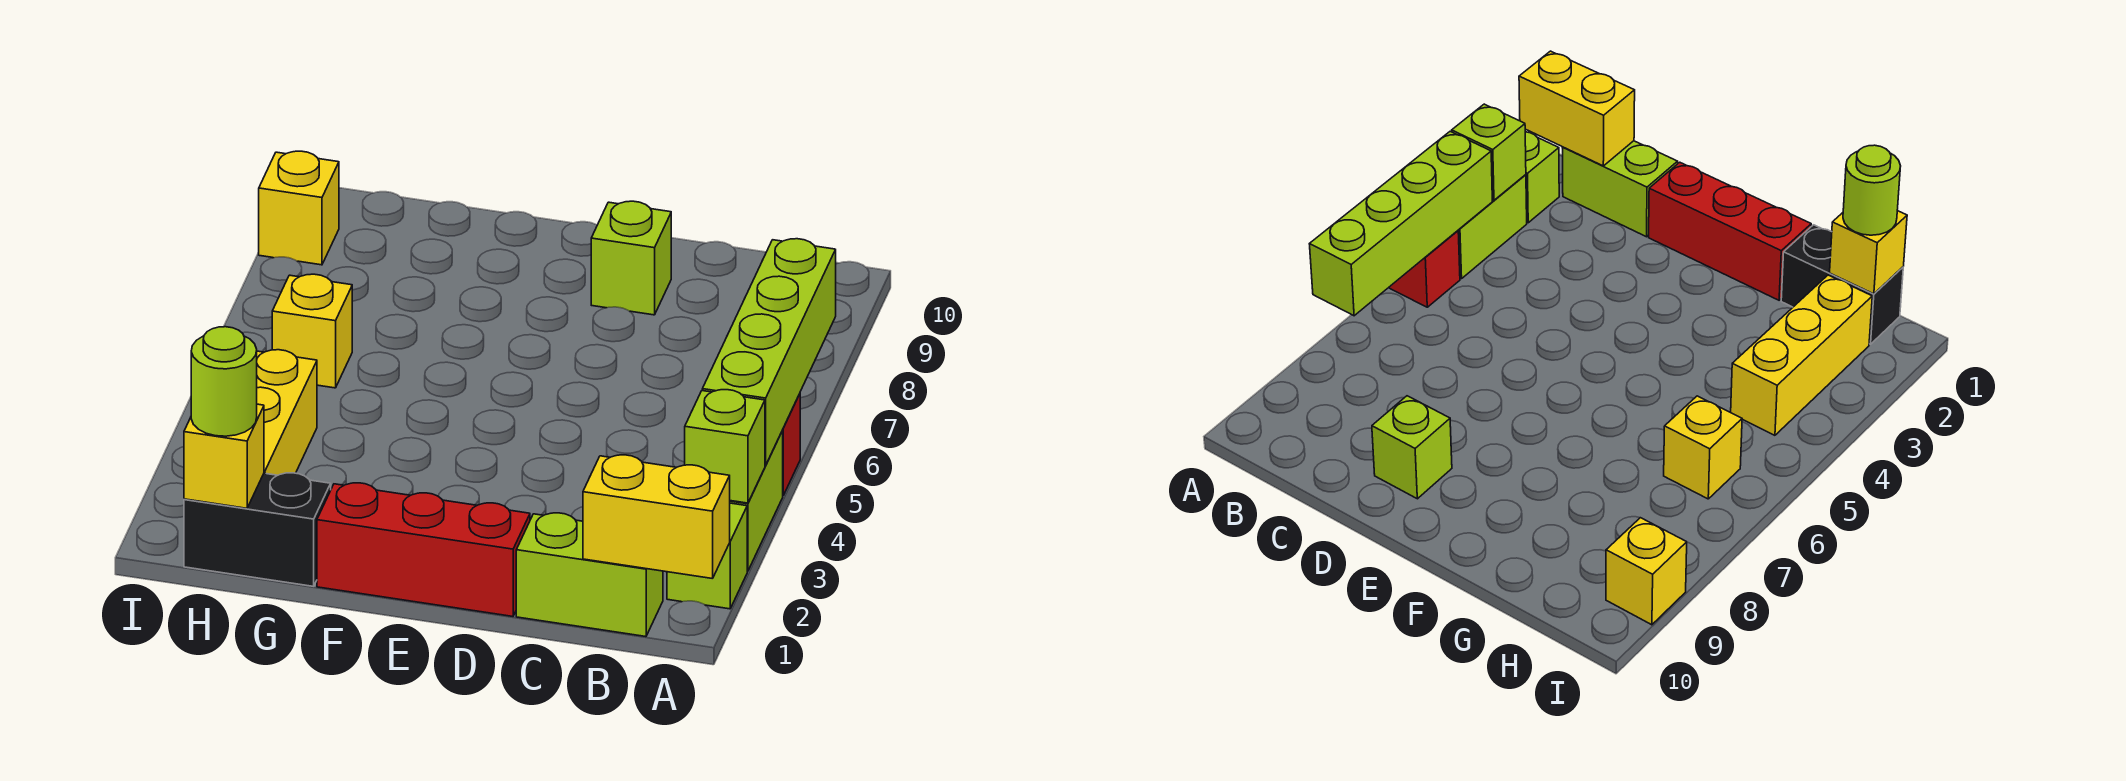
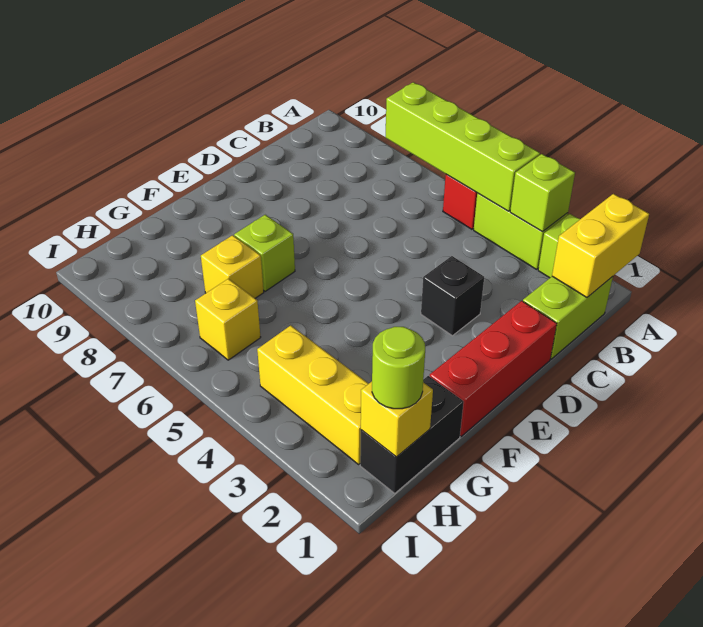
none -> black 1x1 brick [421,256,484,336]
lime 1x1 brick [591,201,671,315] -> lime 1x1 brick moved to [234,215,295,291]
yellow 1x1 brick [259,151,339,265] -> yellow 1x1 brick moved to [201,235,264,298]

